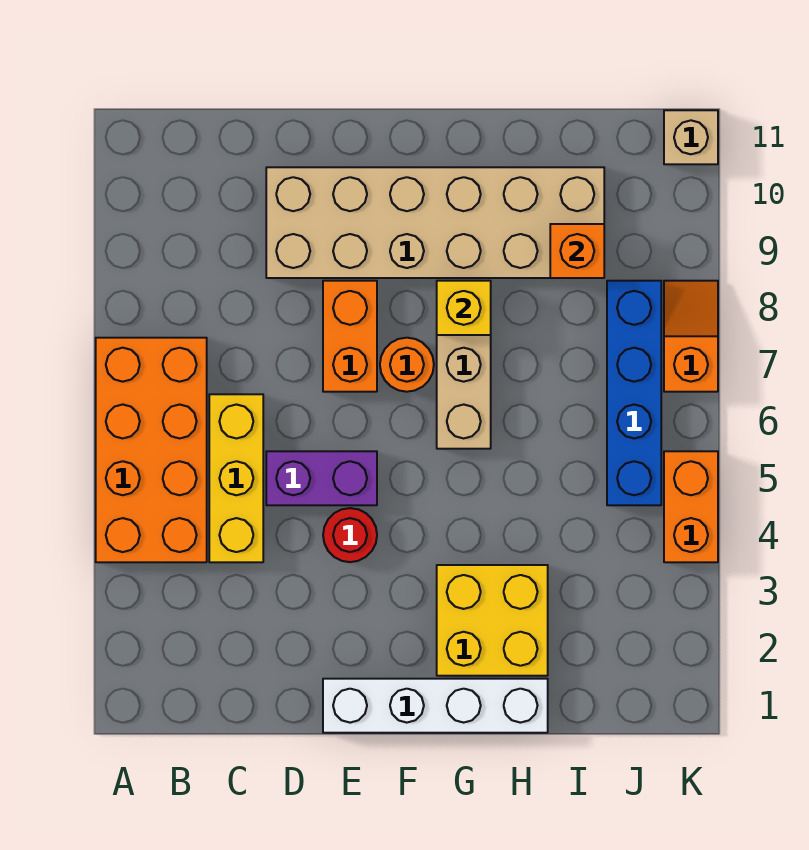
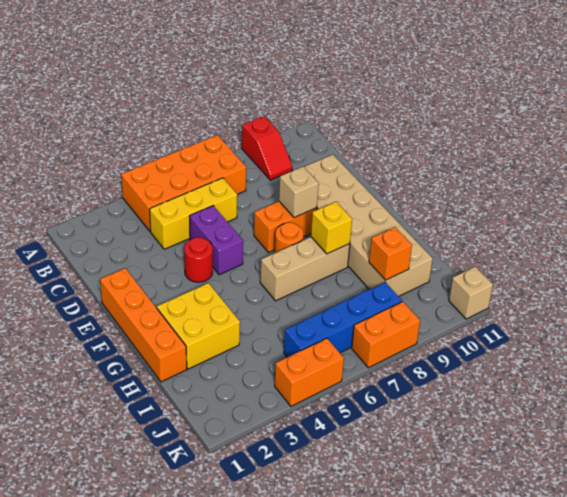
none -> red 1x2 slope [242,116,293,180]
white 1x4 brick [323,679,548,733] -> orange 1x4 brick [100,268,187,382]
none -> tan 1x1 brick [279,167,319,218]
orange 1x2 slope [664,281,718,392] -> orange 1x2 brick [352,302,420,368]

